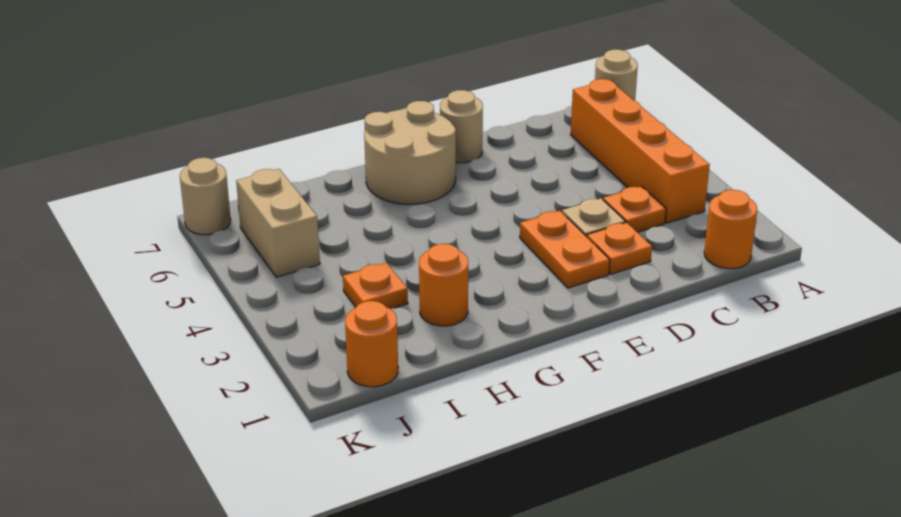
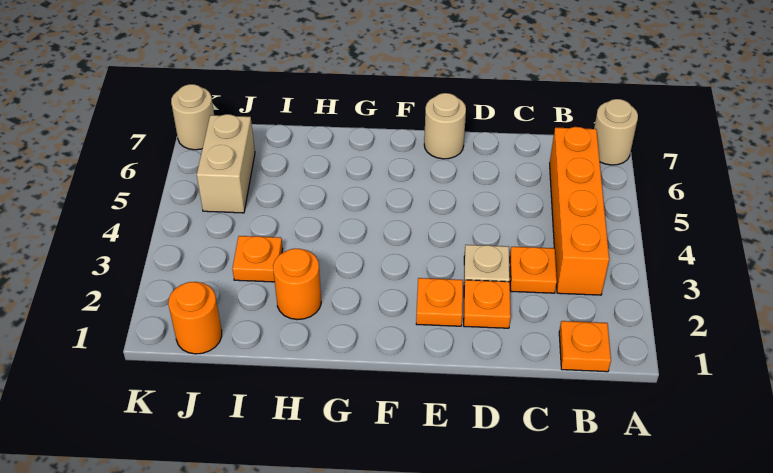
orange 1x1 round brick [704,190,757,269] -> orange 1x1 plate [559,321,611,372]
orange 1x2 plate [520,211,610,288] -> orange 1x1 plate [416,278,463,326]
tan 2x2 round brick [364,101,456,204] -> none

